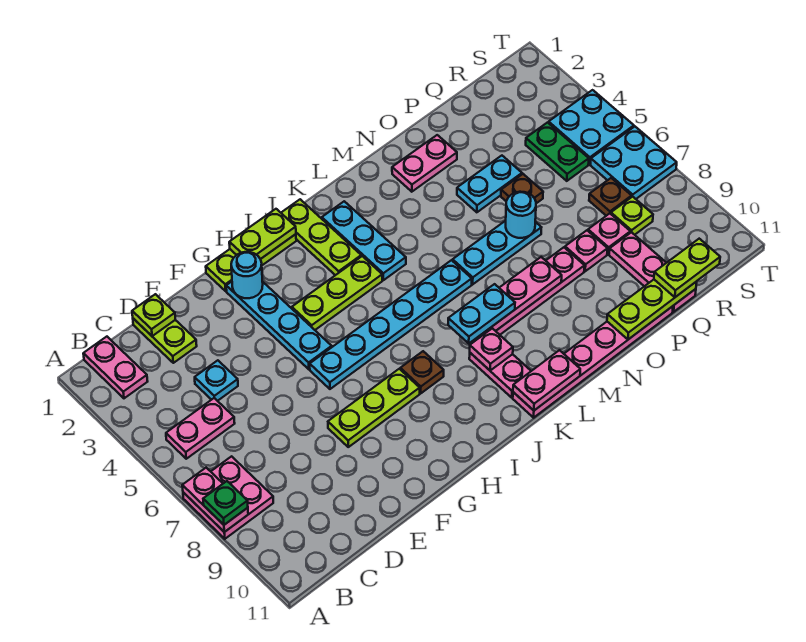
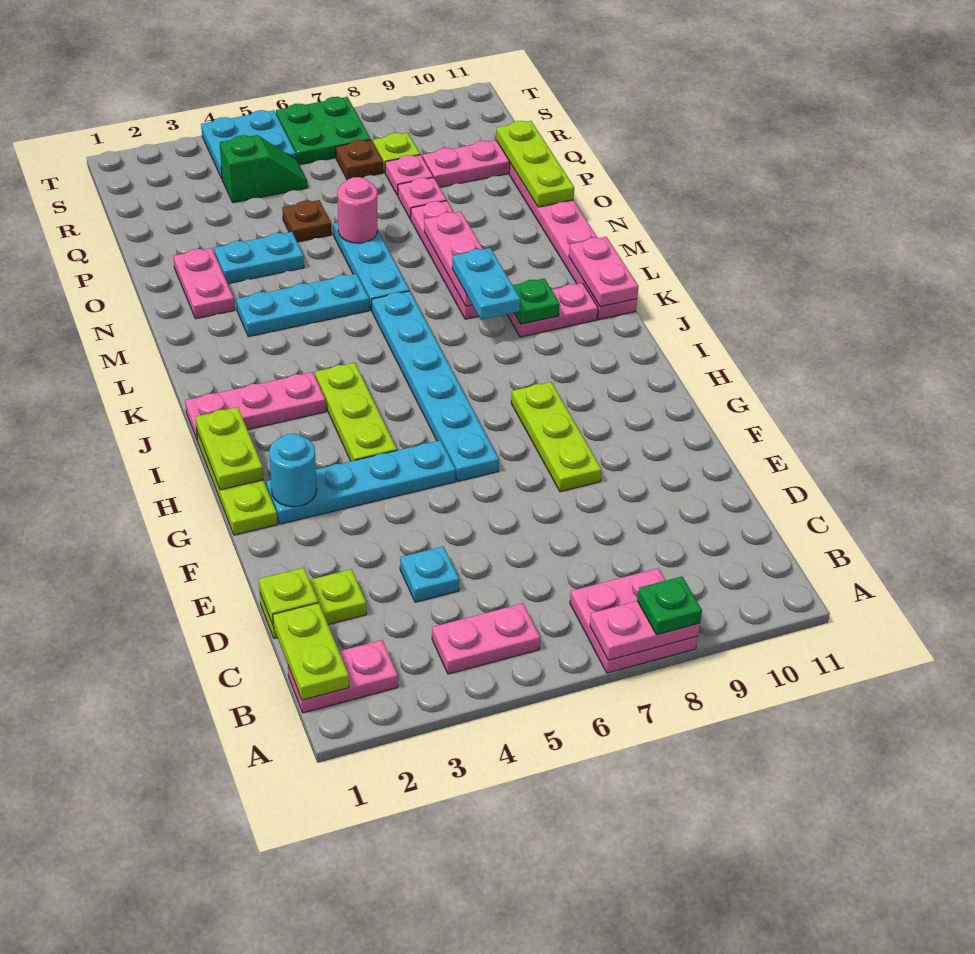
pink 1x2 plate [166,398,235,459] -> pink 1x2 plate turned to [432,603,540,674]
brown 1x1 plate [400,351,444,393] -> none
lime 1x3 plate [281,199,361,275] -> pink 1x3 plate [185,372,326,441]
cyan 1x3 plate [322,201,406,280] -> cyan 1x3 plate moved to [236,274,369,337]
pink 1x1 plate [470,328,513,370] -> green 1x1 plate [513,278,560,324]
cyan 1x2 plate [457,156,522,212] -> cyan 1x2 plate turned to [214,232,304,284]
cyan 1x1 round brick [506,192,536,238] -> pink 1x1 round brick [337,177,378,243]
lime 1x2 plate [654,239,720,297] -> lime 1x2 plate moved to [273,603,349,700]
green 1x2 plate [526,123,589,181] -> green 1x2 slope [220,135,308,203]
cyan 2x2 plate [591,127,677,199] -> green 2x2 plate [276,97,371,165]

